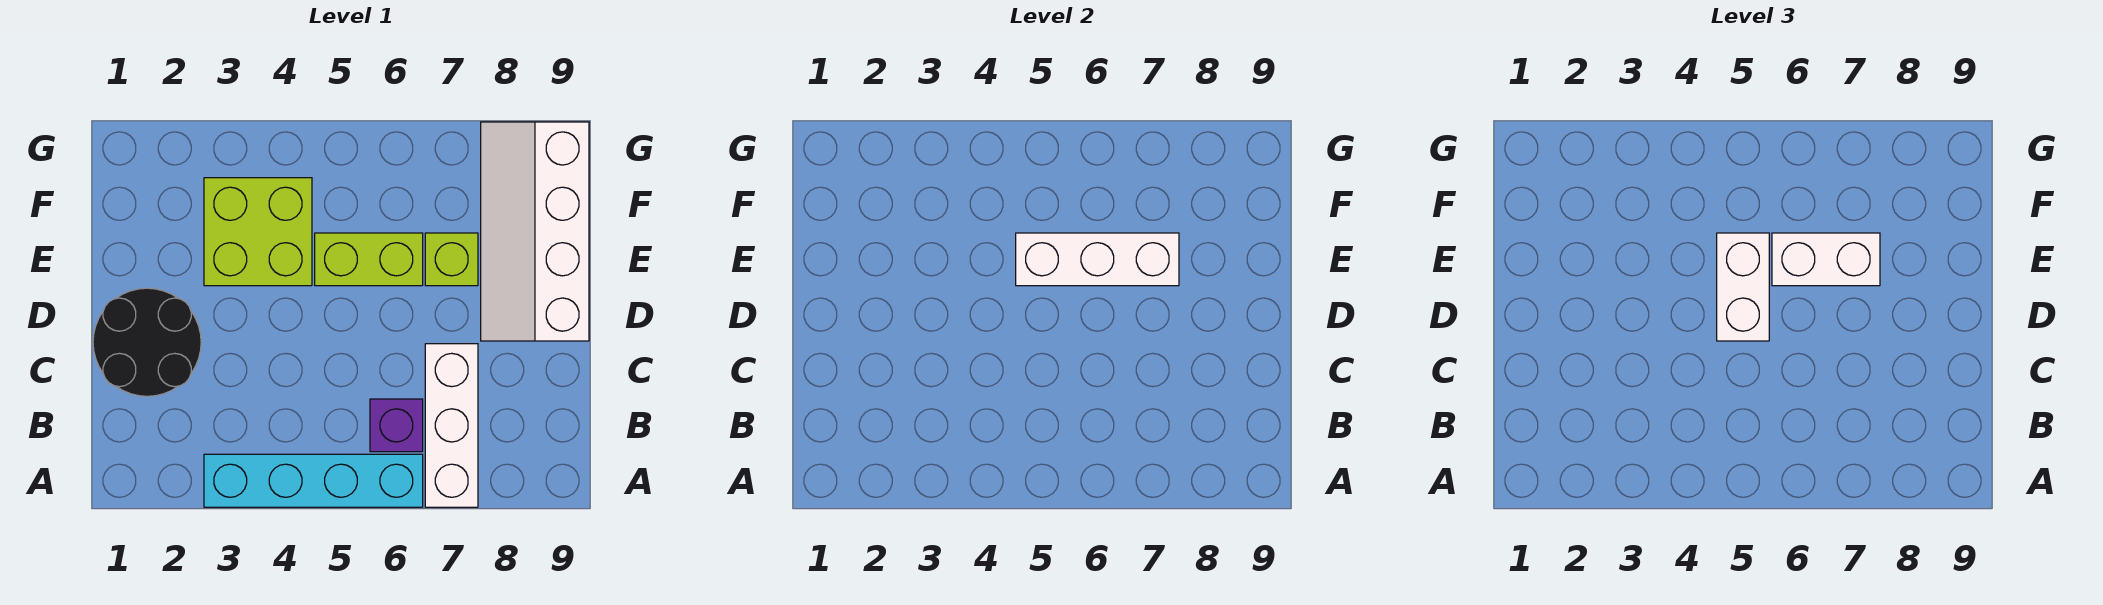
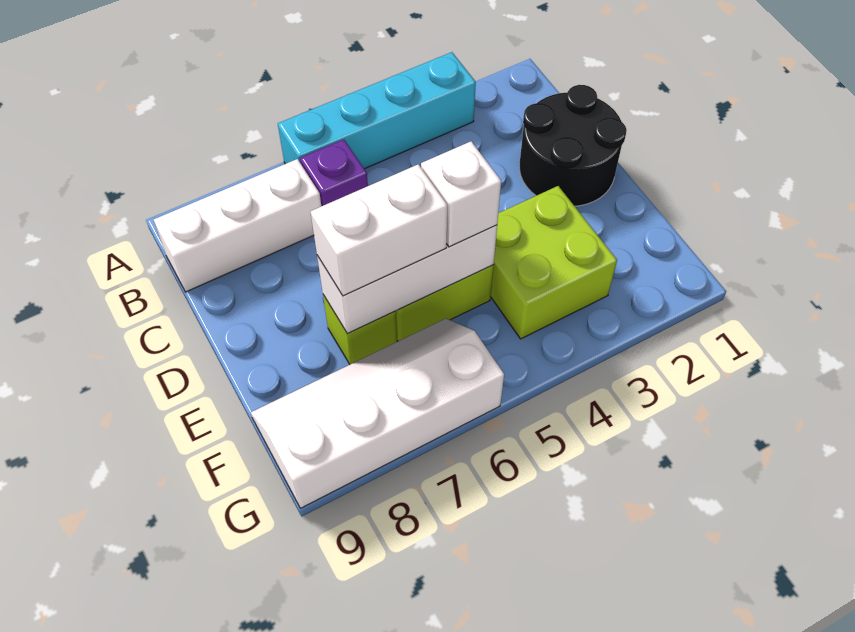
white 1x3 brick [425,344,478,507] -> white 1x3 brick turned to [154,159,321,292]
white 1x2 brick [1717,233,1769,341] -> white 1x1 brick [421,141,501,247]
white 2x4 slope [481,122,589,341] -> white 2x4 slope turned to [251,319,504,508]

